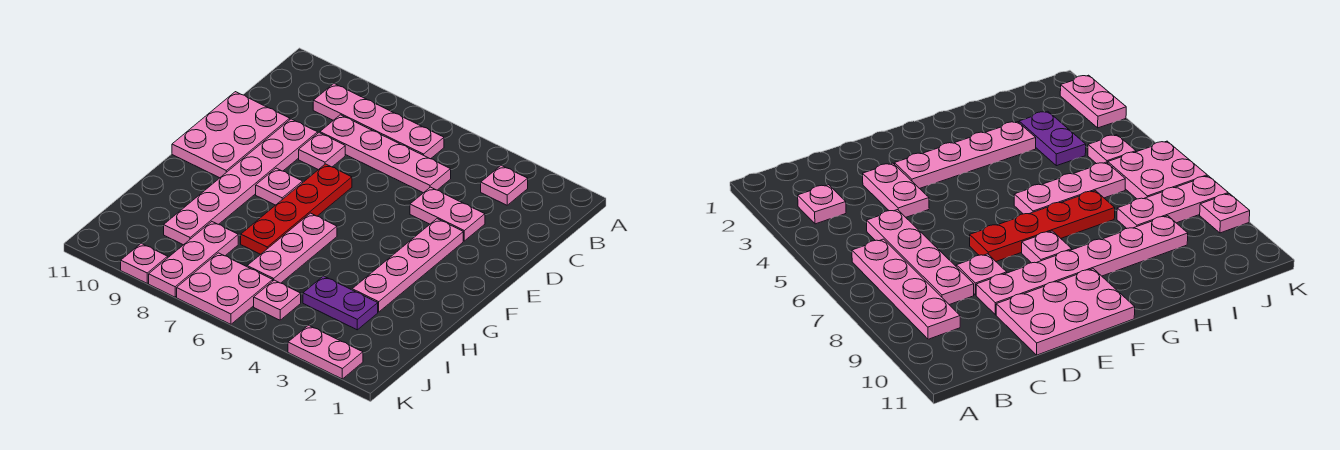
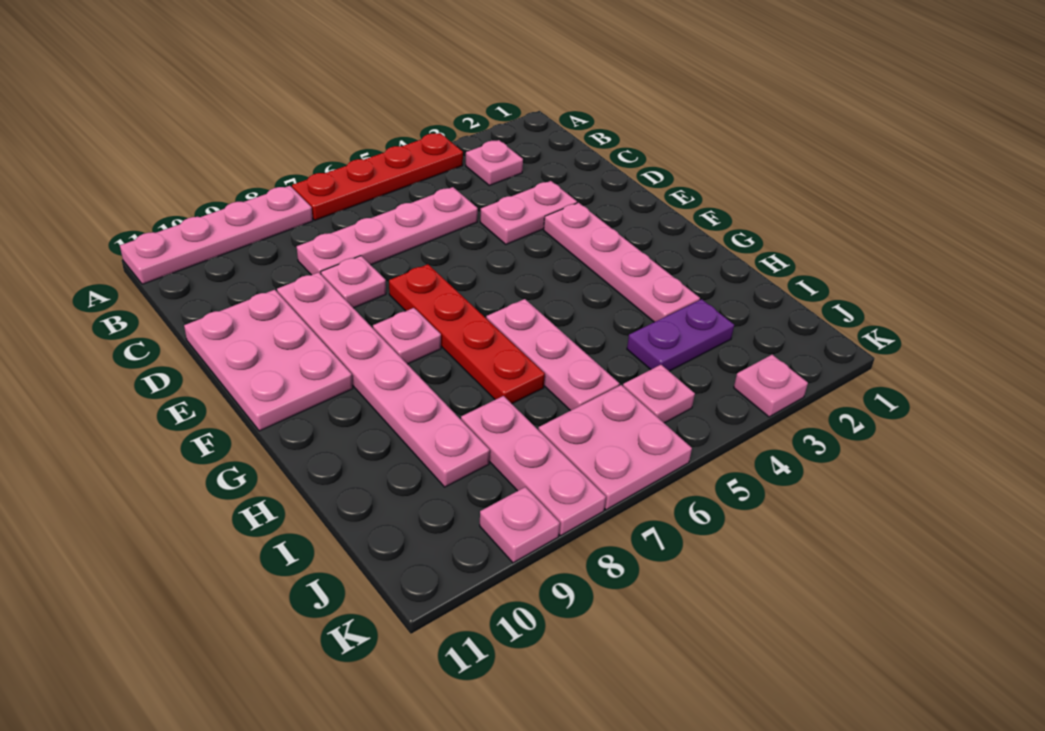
none -> red 1x4 plate [292,133,463,220]
pink 1x4 plate [313,84,444,159] -> pink 1x4 plate moved to [120,186,313,284]
pink 1x2 plate [288,325,363,379] -> pink 1x1 plate [734,355,808,417]

